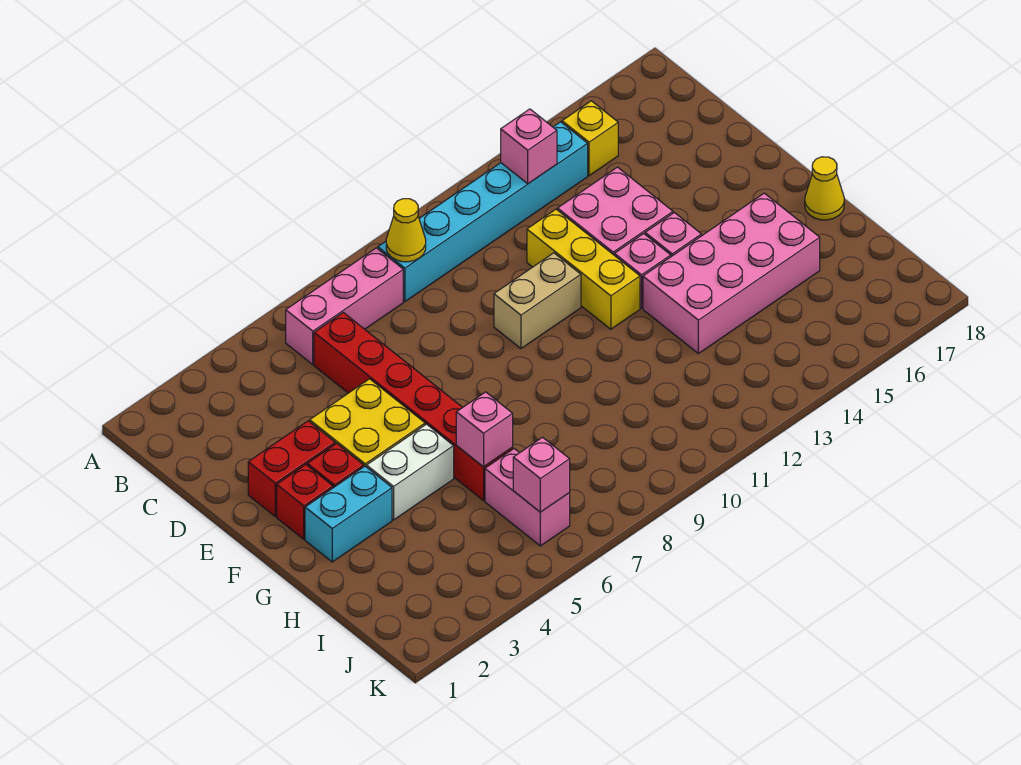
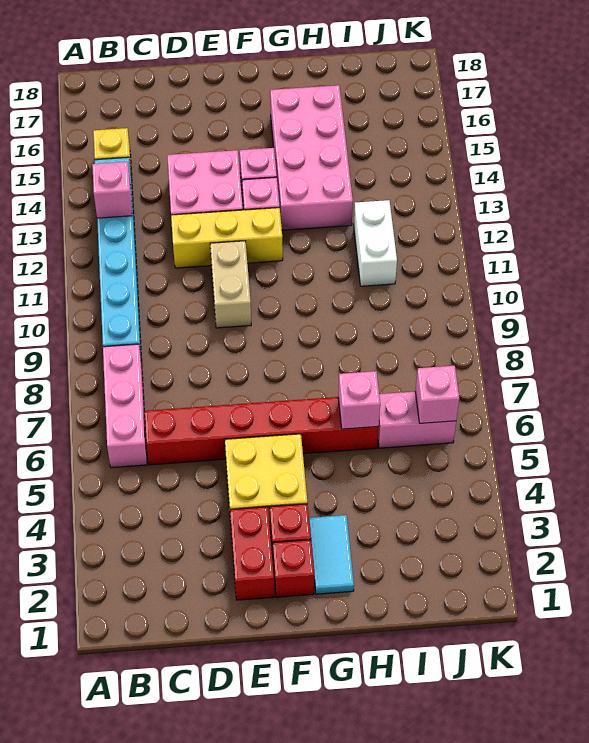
yellow 1x1 cone [386,199,426,262] -> none
cyan 1x2 brick [305,466,392,562] -> cyan 1x2 tile [309,515,354,594]
white 1x2 brick [367,424,454,520] -> white 1x2 brick moved to [354,200,397,286]
yellow 1x1 cone [805,157,844,220] -> none

